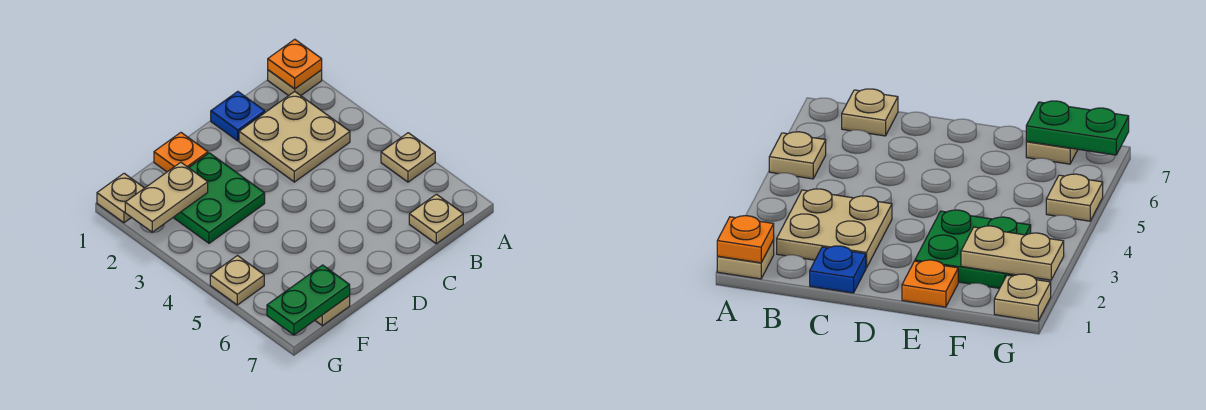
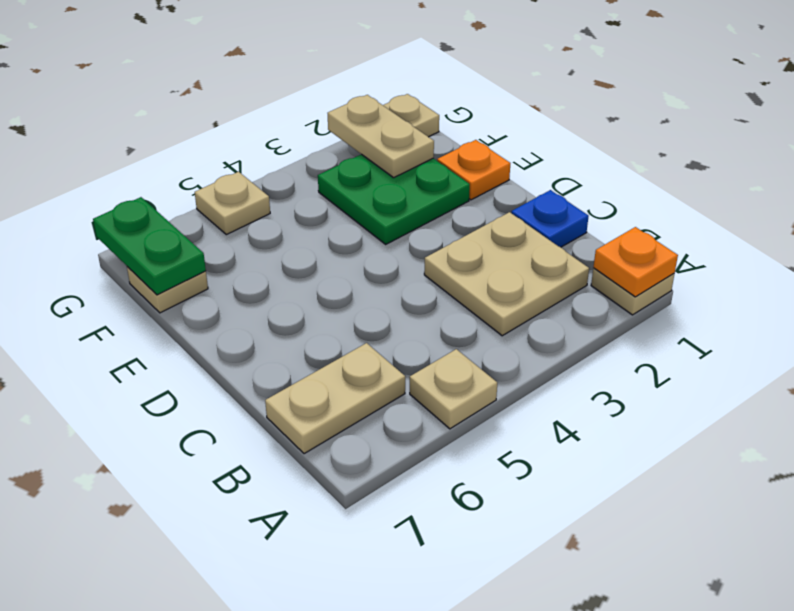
tan 1x1 plate [409,194,463,244] -> tan 1x2 plate [265,343,405,454]

